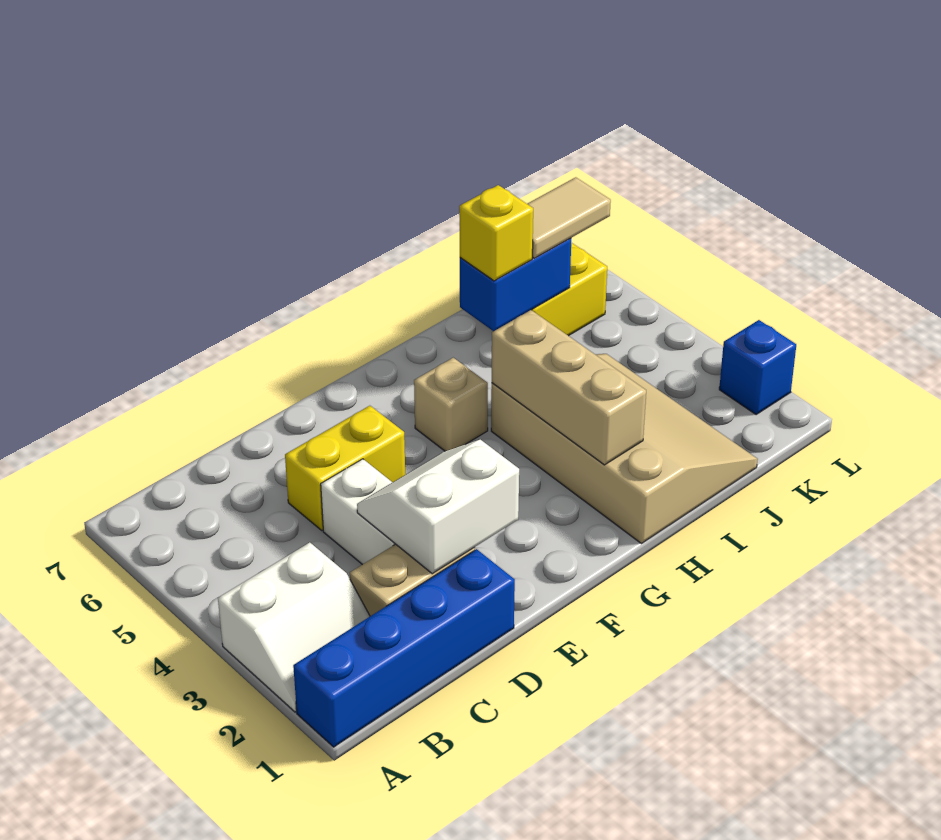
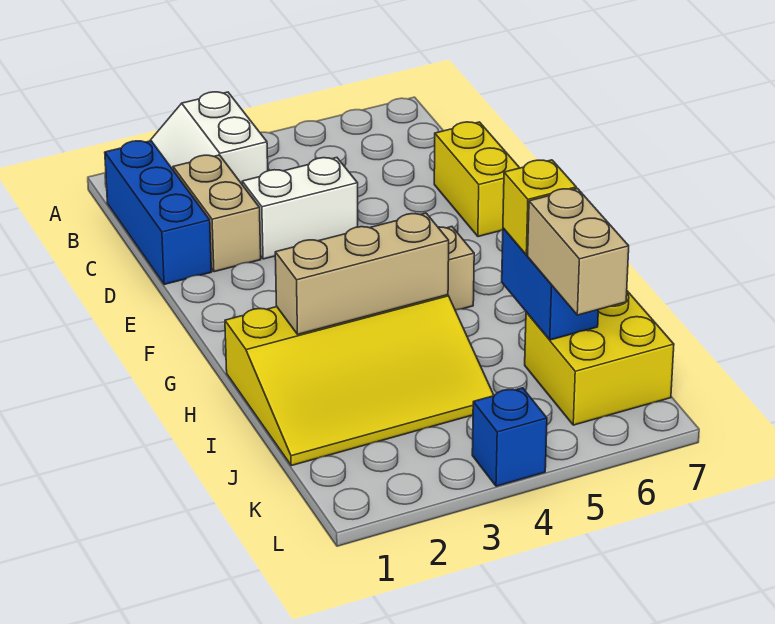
blue 1x4 brick [293,549,515,747] -> blue 1x3 brick [105,141,211,284]
white 2x2 slope [357,440,519,574] -> none
yellow 1x2 brick [285,406,405,530] -> yellow 1x2 brick moved to [434,122,519,237]
tan 3x4 slope [491,354,758,544] -> yellow 3x4 slope [225,295,494,466]
tan 1x2 tile [527,177,611,258] -> tan 1x2 brick [528,188,629,315]
blue 1x1 brick [719,320,796,415] -> blue 1x1 brick moved to [472,388,547,486]

